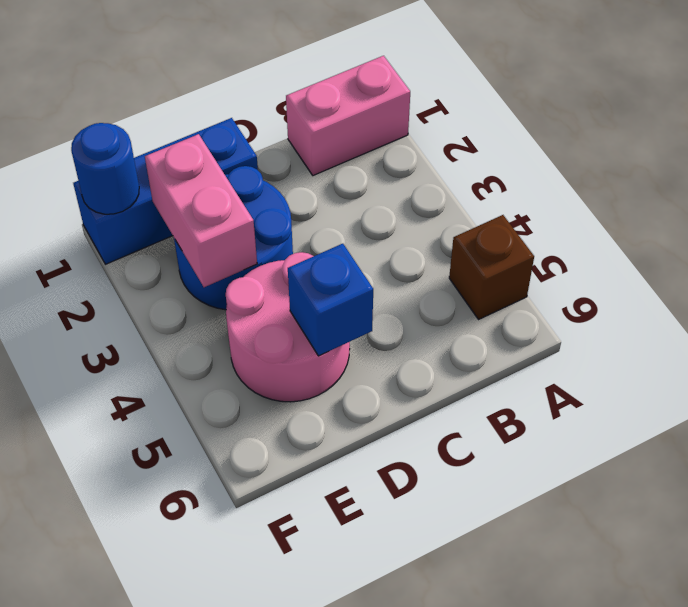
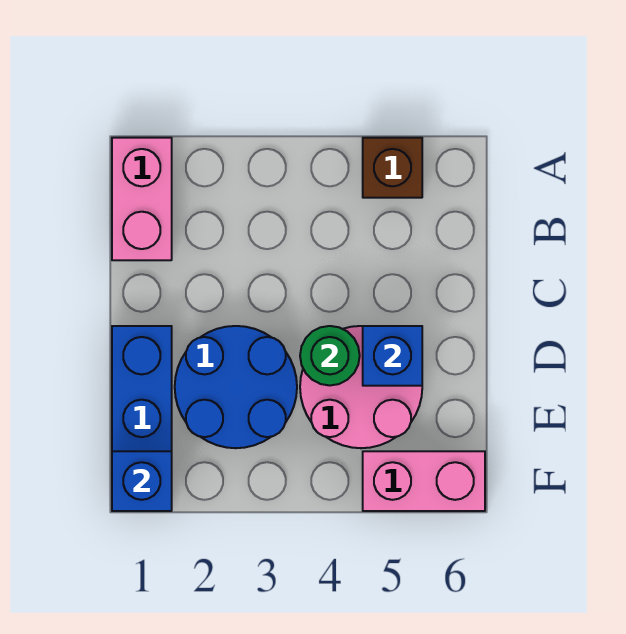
none -> green 1x1 round brick [300,326,360,385]
pink 1x2 brick [145,134,257,287] -> pink 1x2 brick moved to [363,451,485,511]
blue 1x1 round brick [71,123,139,214] -> blue 1x1 brick [112,451,172,511]

